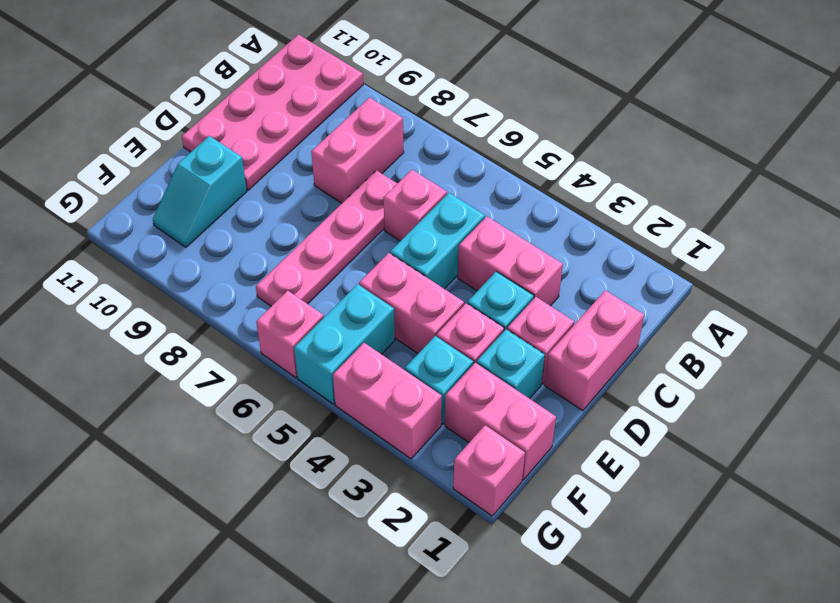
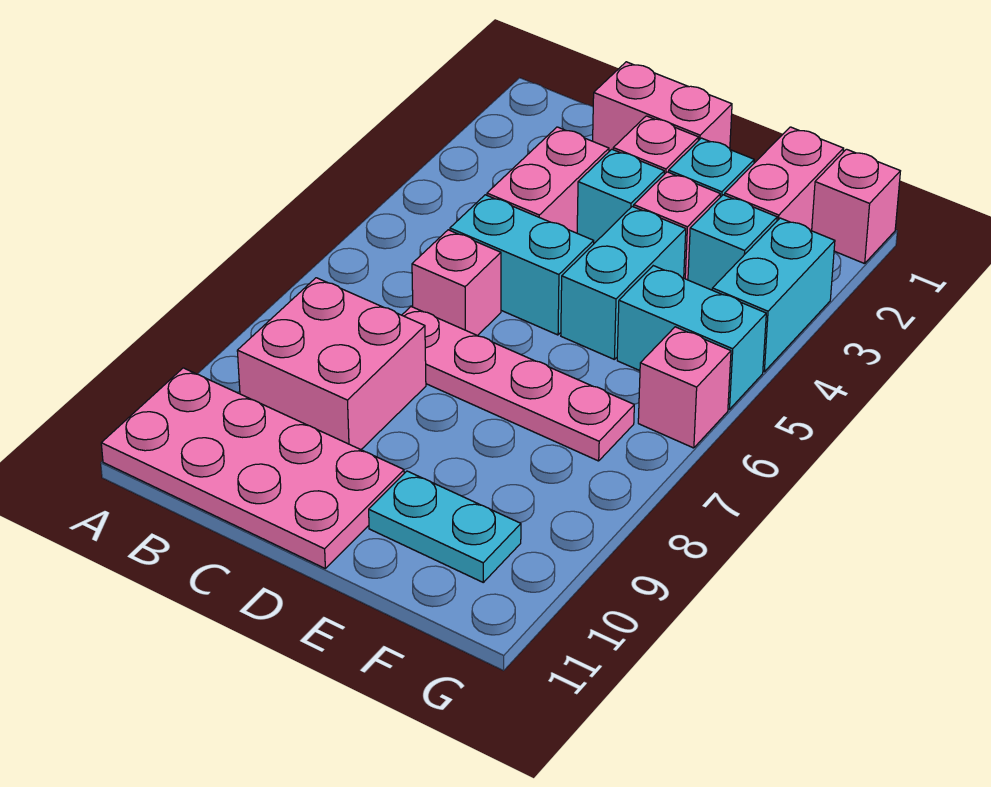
pink 1x2 brick [311,98,404,203] -> pink 2x2 brick [237,278,426,450]
pink 1x2 brick [359,253,464,353] -> cyan 1x2 brick [561,206,686,359]
cyan 1x2 slope [153,136,247,247] -> cyan 1x2 plate [369,471,521,582]
pink 1x2 brick [333,343,442,459] -> cyan 1x2 brick [712,218,835,372]

